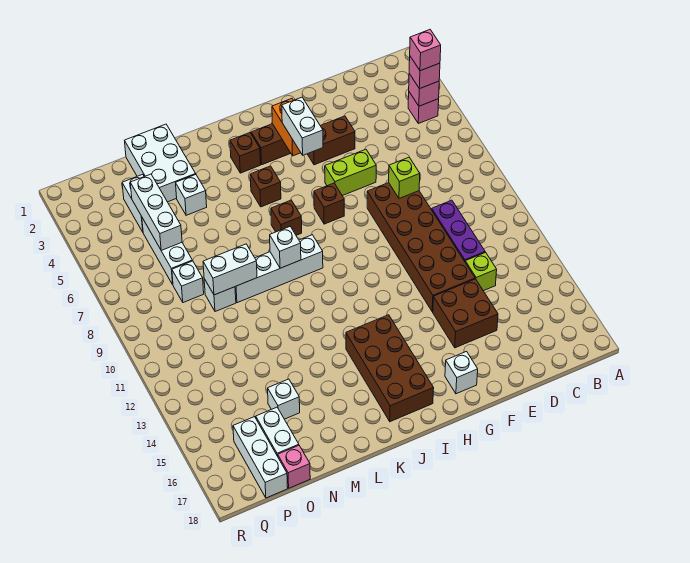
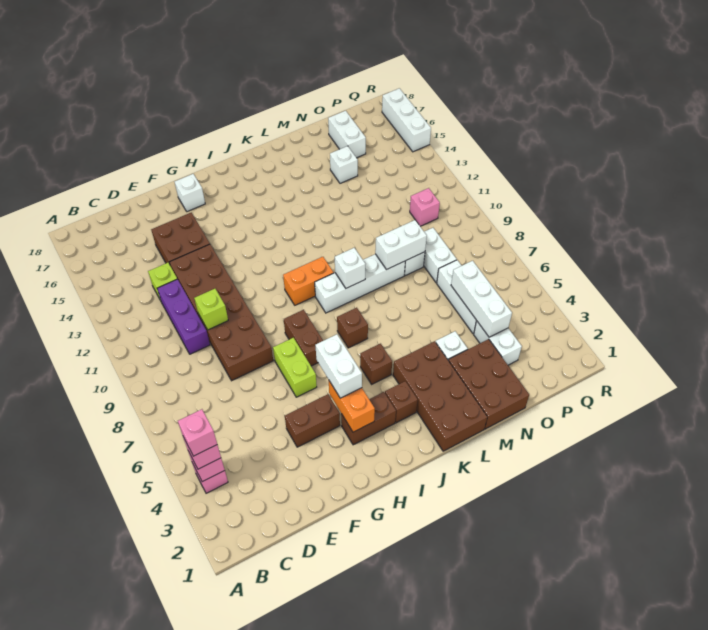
lime 1x1 brick [389,157,420,198] -> lime 1x1 brick moved to [194,289,228,330]
lime 1x2 brick [325,149,376,196] -> lime 1x2 brick turned to [273,338,317,397]
brown 1x1 brick [314,183,344,224] -> brown 1x2 brick [284,310,323,366]
none -> orange 1x2 brick [283,257,334,305]
brown 2x4 brick [346,315,434,422] -> brown 2x4 brick moved to [393,341,487,451]
white 2x3 brick [125,124,196,202] -> brown 2x3 brick [448,339,529,429]
white 1x1 brick [172,261,204,303] -> white 1x2 brick [424,228,457,283]
pink 1x1 brick [278,446,310,488] -> pink 1x1 brick moved to [410,188,440,226]
white 1x3 brick [233,417,288,498] -> white 1x3 brick moved to [382,88,431,152]

